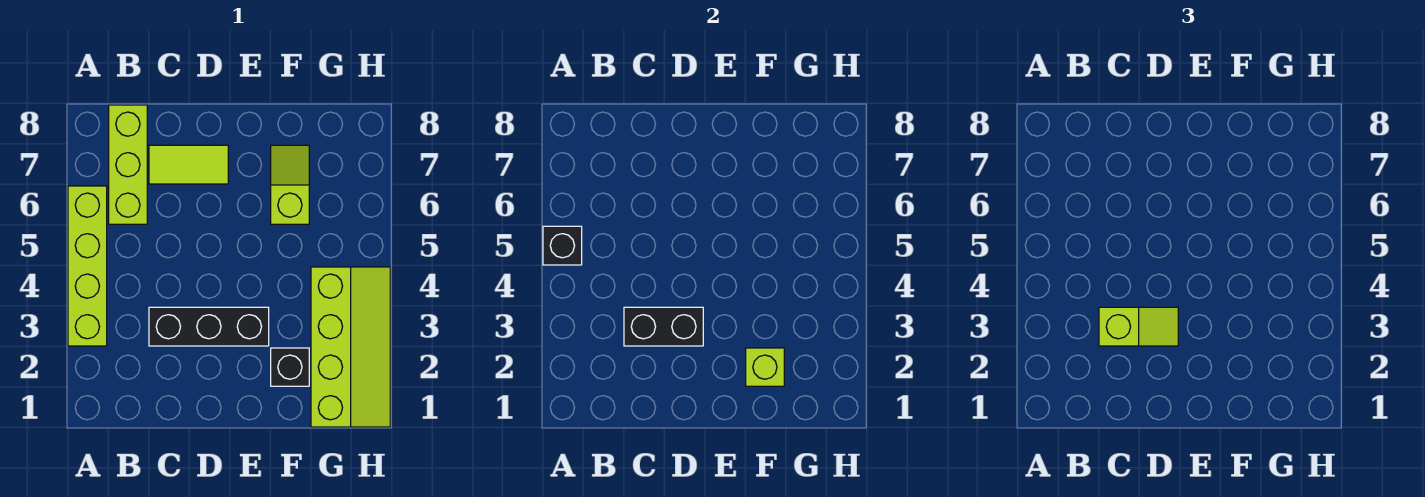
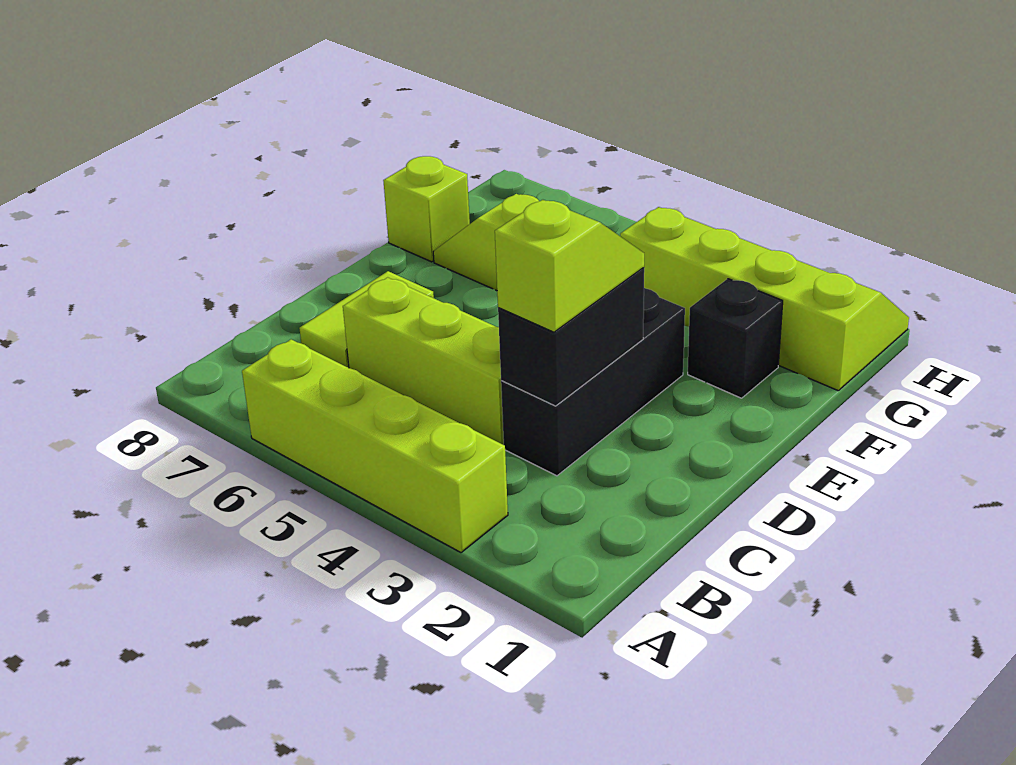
black 1x1 brick [543,226,582,265] -> none
lime 1x3 brick [109,105,147,224] -> lime 1x3 brick moved to [343,277,504,445]
lime 1x1 brick [746,348,784,386] -> lime 1x1 brick moved to [383,156,470,262]

